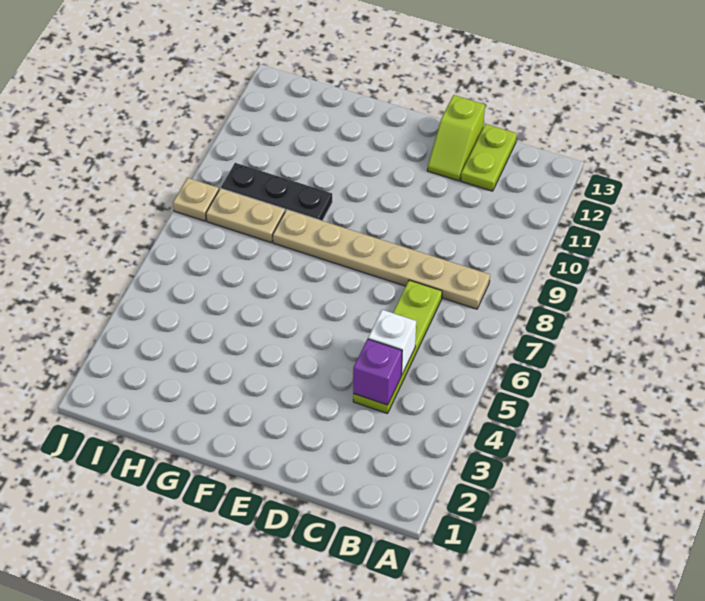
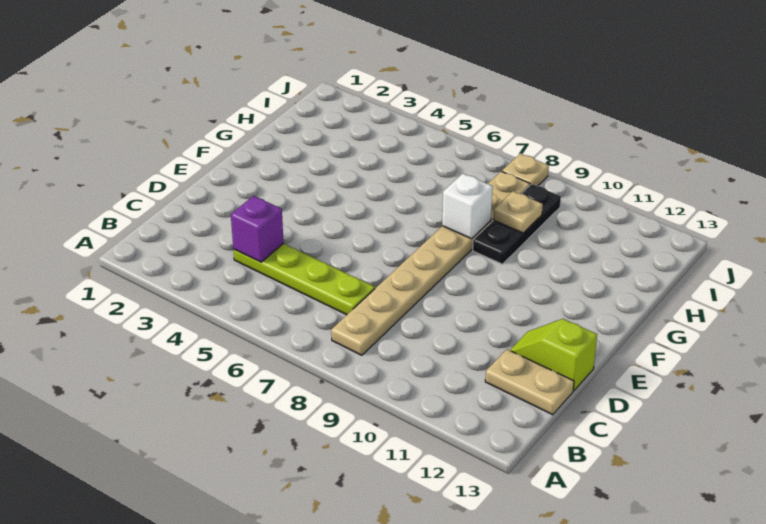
white 1x1 brick [368,310,416,375] -> white 1x1 brick moved to [442,174,493,239]
lime 1x2 plate [461,124,517,191] -> tan 1x2 plate [485,349,574,415]
none -> tan 1x1 plate [493,191,543,233]

